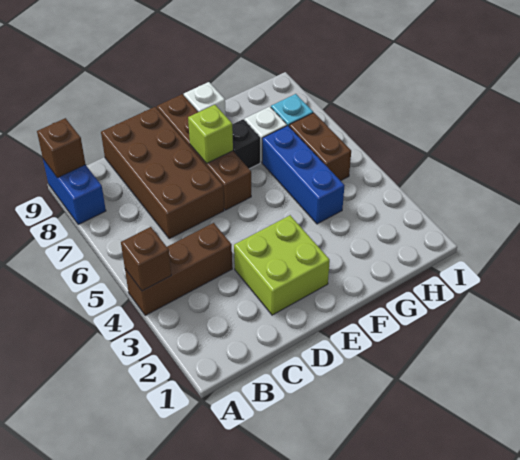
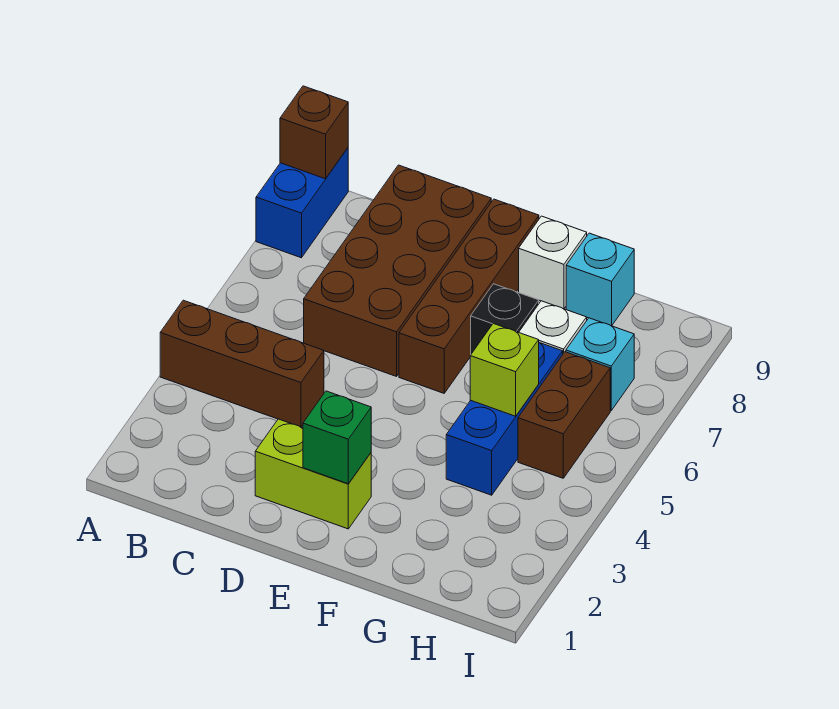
brown 1x1 brick [121,227,171,291] -> none
lime 2x2 brick [234,215,330,315] -> lime 1x2 brick [255,419,371,529]
none -> green 1x1 brick [303,391,371,484]
lime 1x1 brick [188,105,233,163] -> lime 1x1 brick moved to [470,323,539,416]
none -> cyan 1x1 brick [566,233,634,326]

